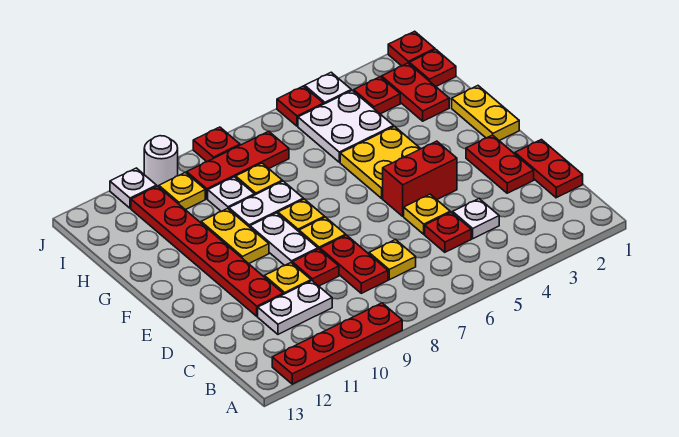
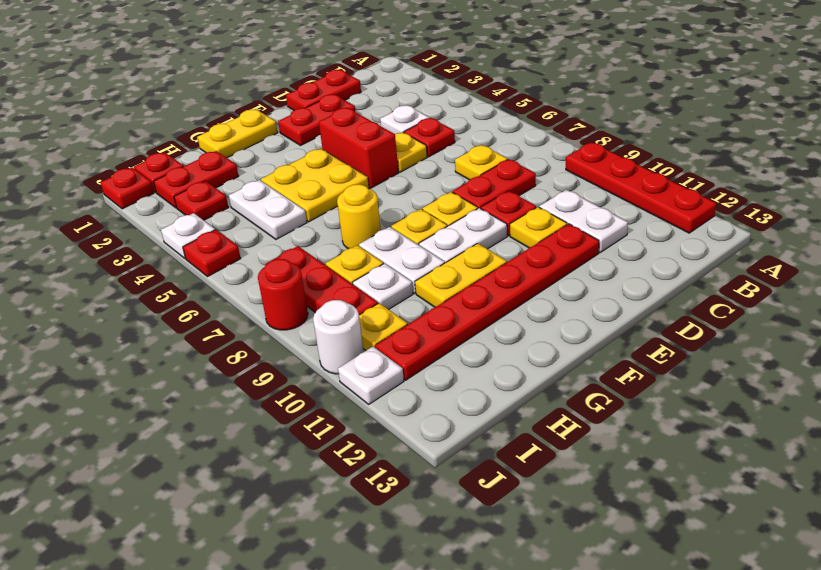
none -> yellow 1x1 round brick [337,184,381,249]
white 2x2 plate [298,90,394,162] -> white 1x2 plate [229,180,307,239]
red 1x1 plate [193,127,240,162] -> red 1x1 round brick [258,259,308,330]

